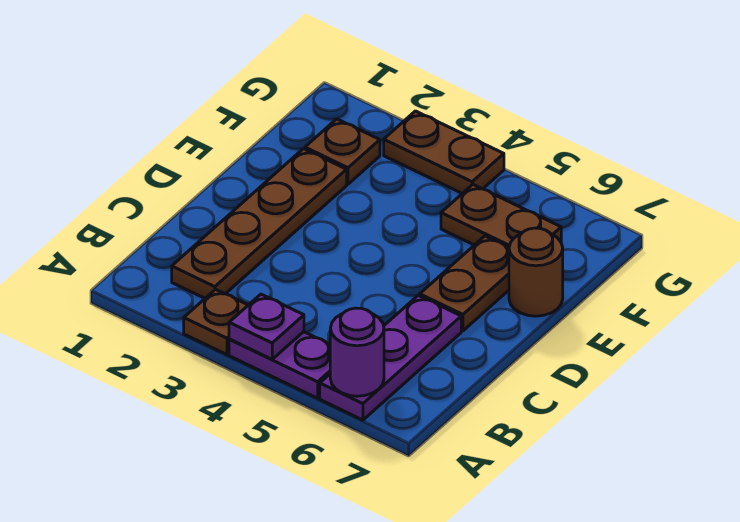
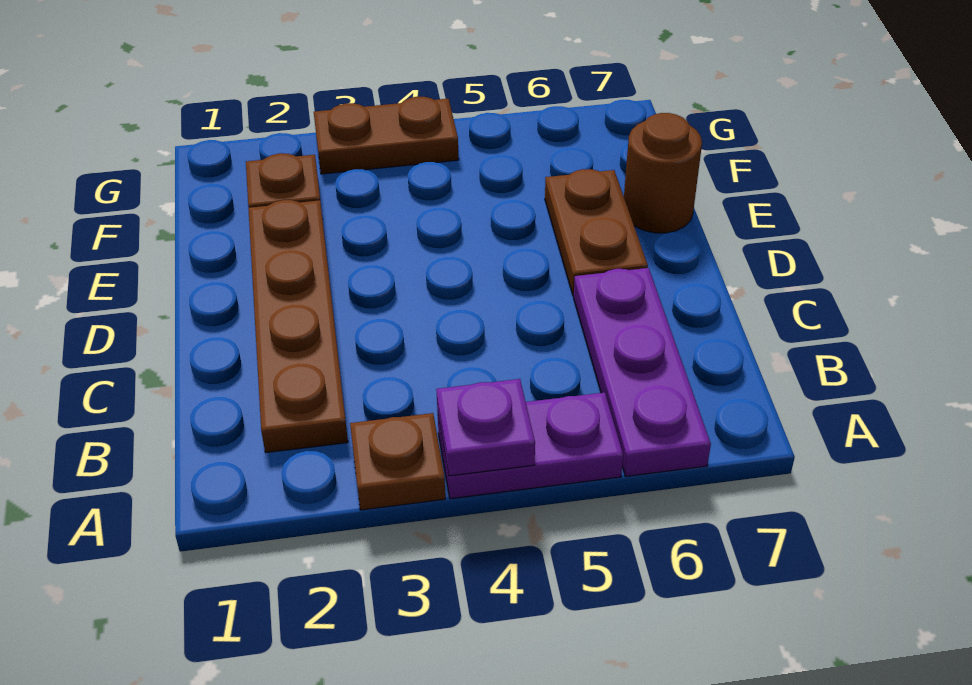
purple 1x1 round brick [330,308,384,396] -> none
brown 1x2 plate [441,184,561,247] -> none

